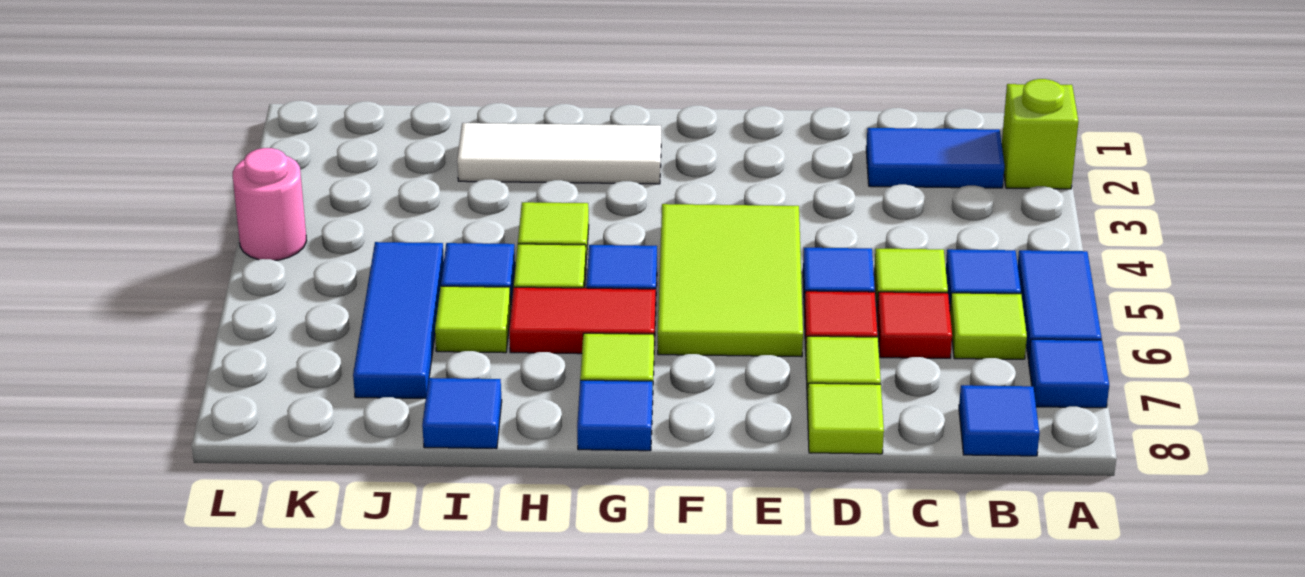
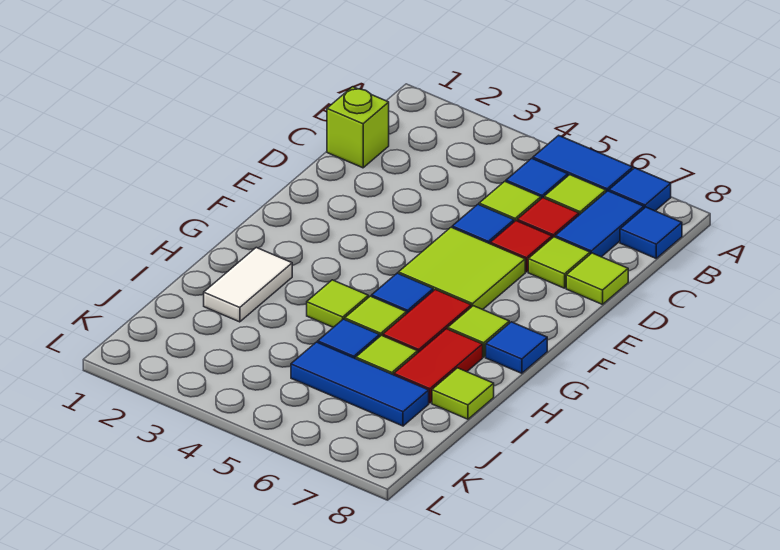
lime 1x1 brick [1002,79,1078,189] -> lime 1x1 brick moved to [327,87,389,168]
blue 1x2 tile [866,128,1005,188] -> blue 1x2 tile moved to [555,191,644,257]
lime 2x3 tile [658,204,803,357] -> lime 2x2 tile [398,227,525,310]
white 1x3 tile [457,123,661,184] -> white 1x2 tile [204,248,292,322]
none -> red 1x2 tile [394,329,483,403]
blue 1x1 tile [422,378,502,449] -> lime 1x1 tile [432,368,494,419]
pink 1x1 round brick [233,148,307,260] -> none

